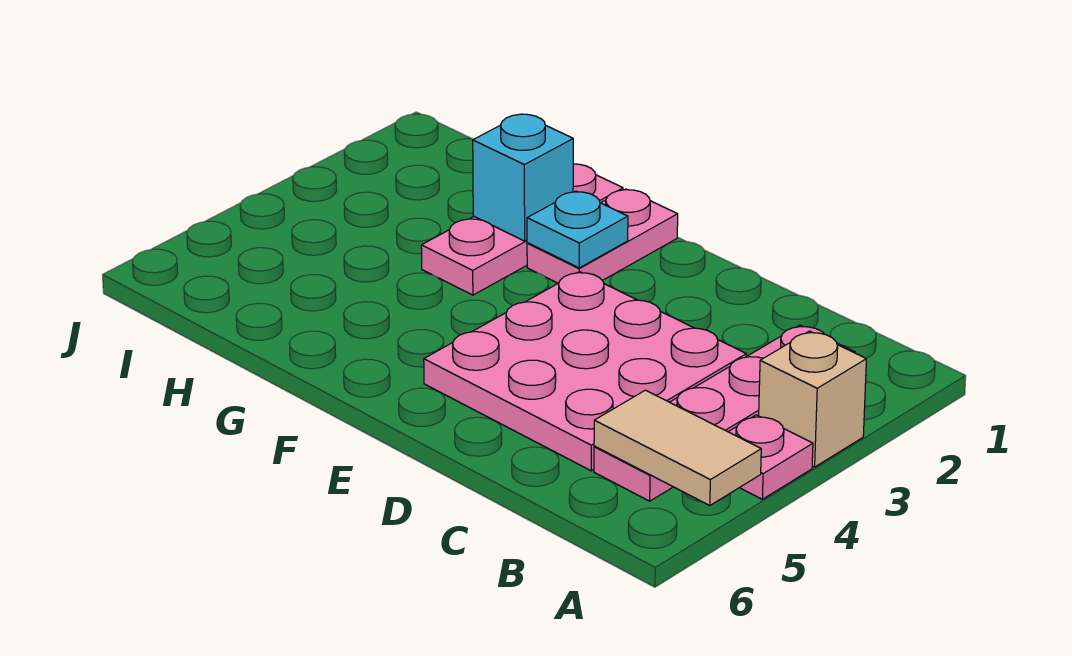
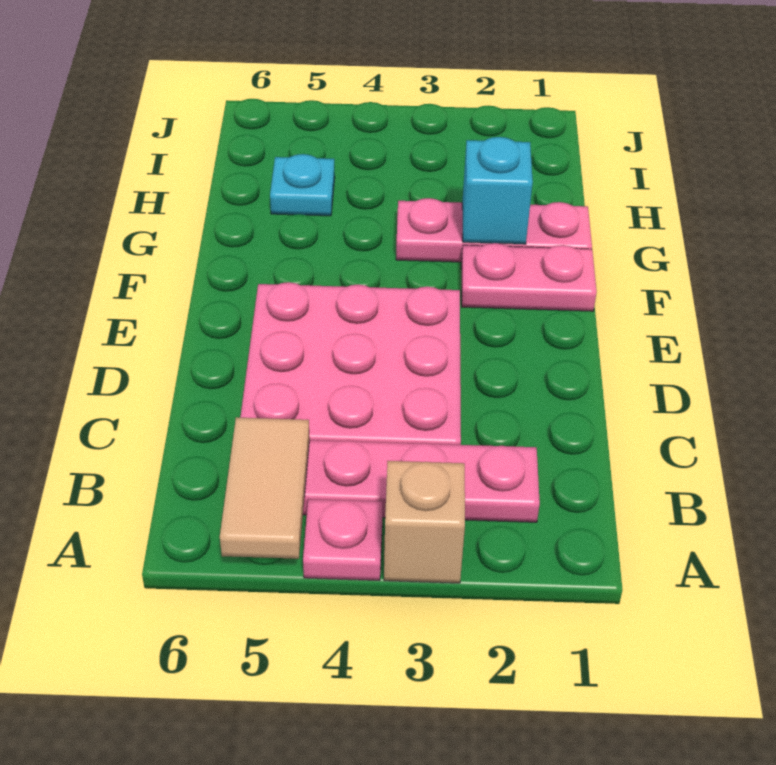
cyan 1x1 plate [527,191,628,268] -> cyan 1x1 plate moved to [270,154,335,216]

